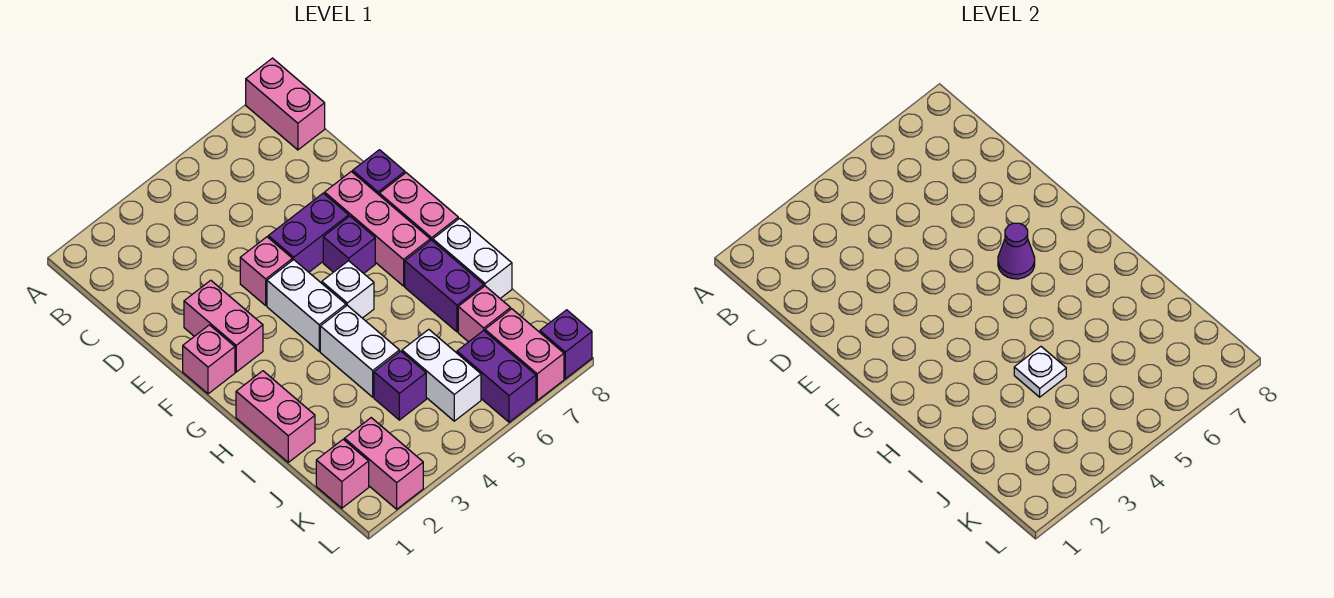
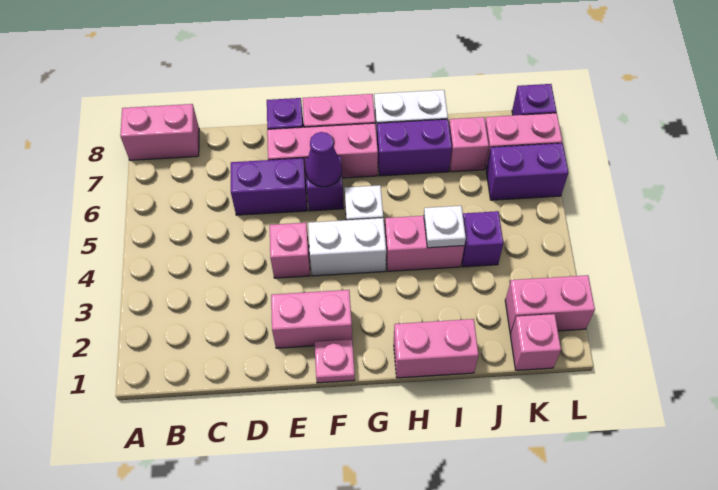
purple 1x2 brick [268,193,349,272] -> purple 1x2 brick turned to [231,158,307,215]
pink 1x1 brick [183,325,235,394] -> pink 1x1 plate [315,339,355,383]
white 1x2 brick [320,305,399,397] -> pink 1x2 brick [385,216,464,271]
white 1x2 brick [402,330,481,421] -> none

